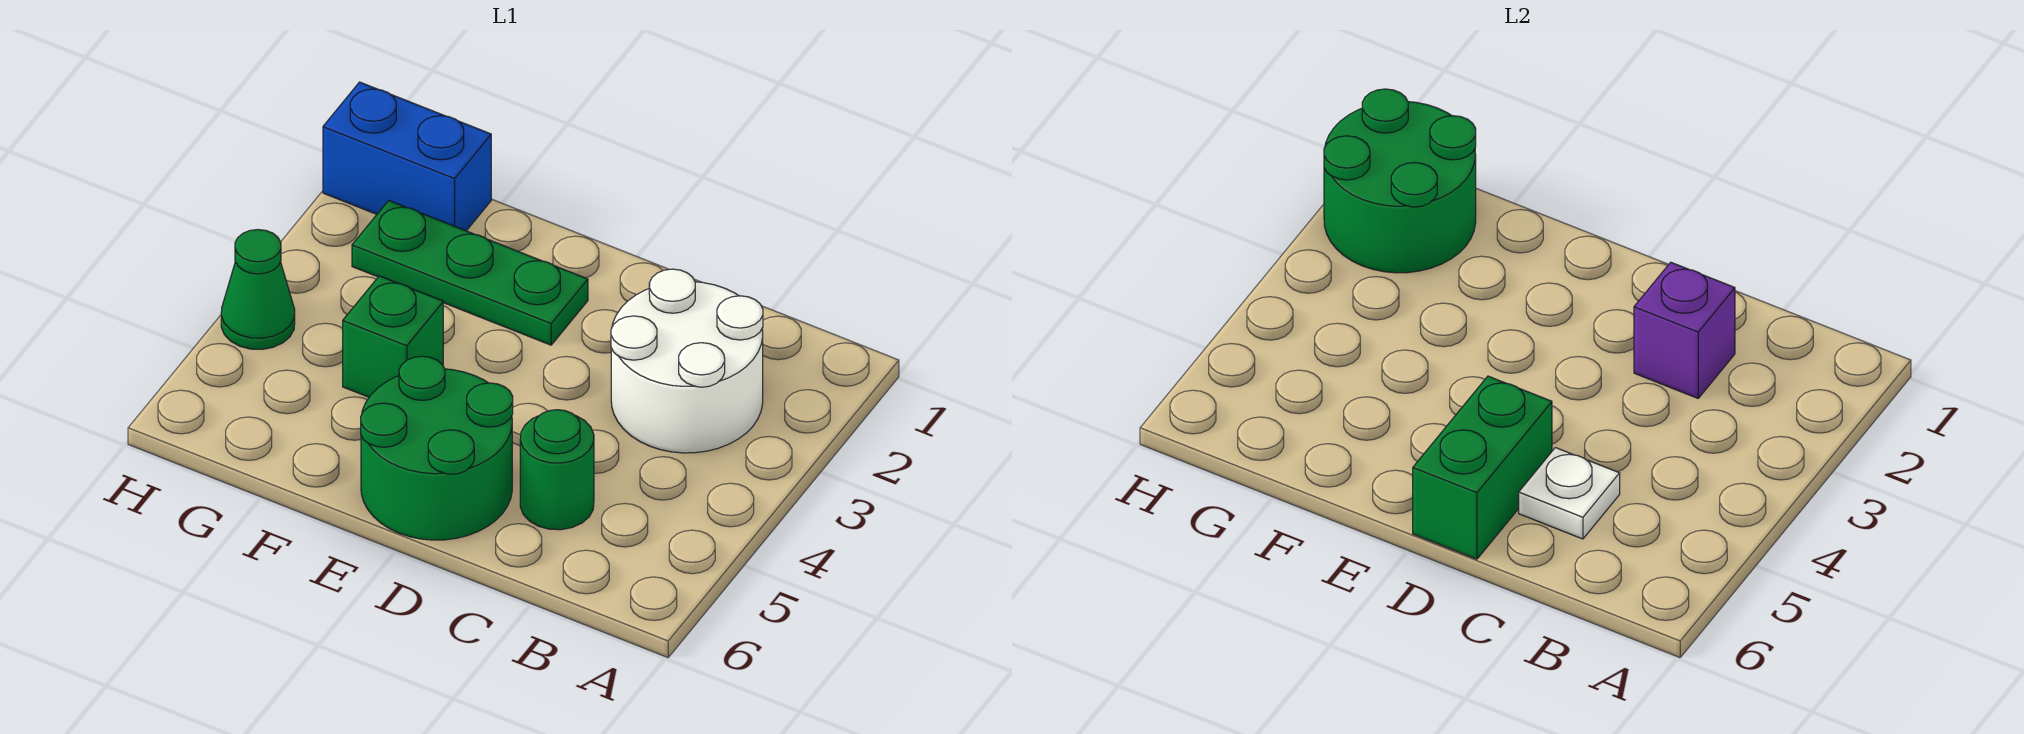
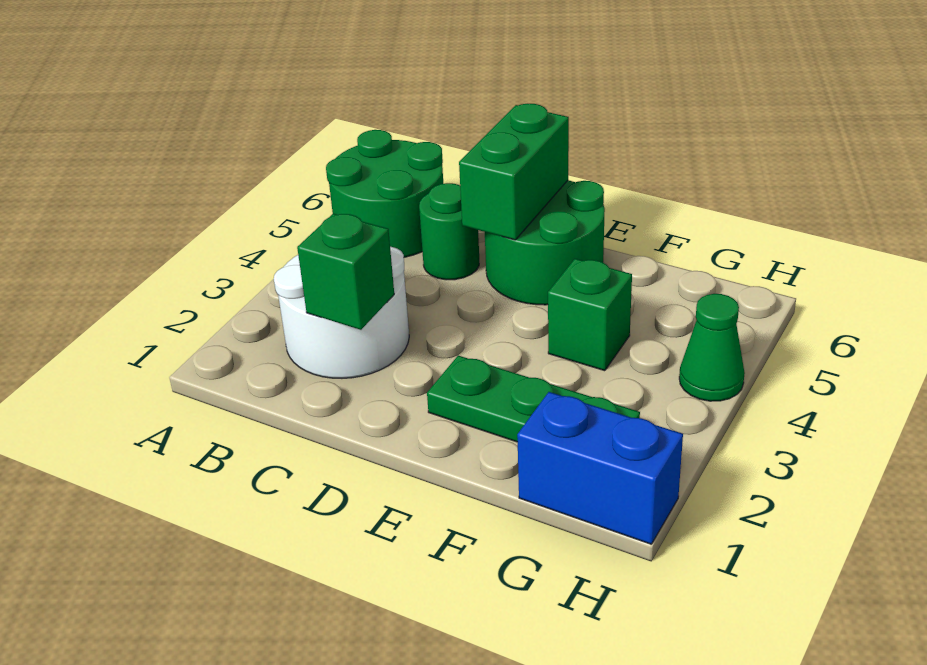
purple 1x1 brick [1634,262,1735,398] -> green 1x1 brick [297,214,394,330]
white 1x1 plate [1519,448,1620,539] -> none
green 2x2 round brick [1324,89,1476,273] -> green 2x2 round brick moved to [326,130,443,257]

